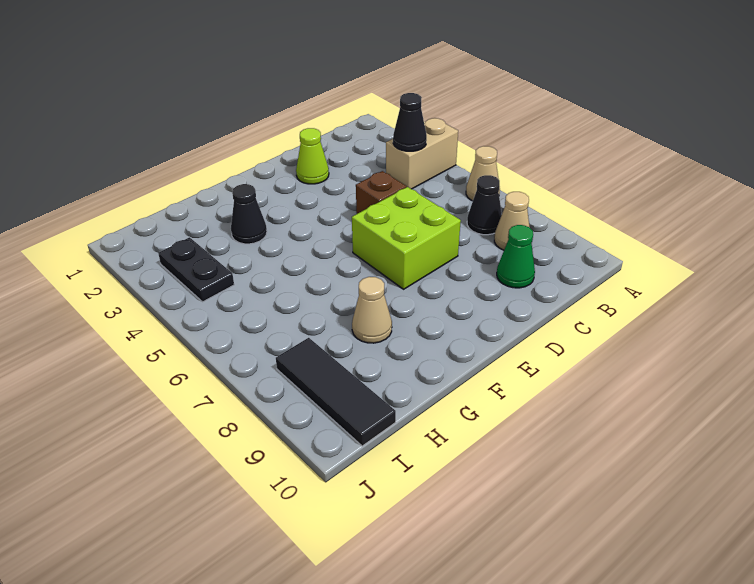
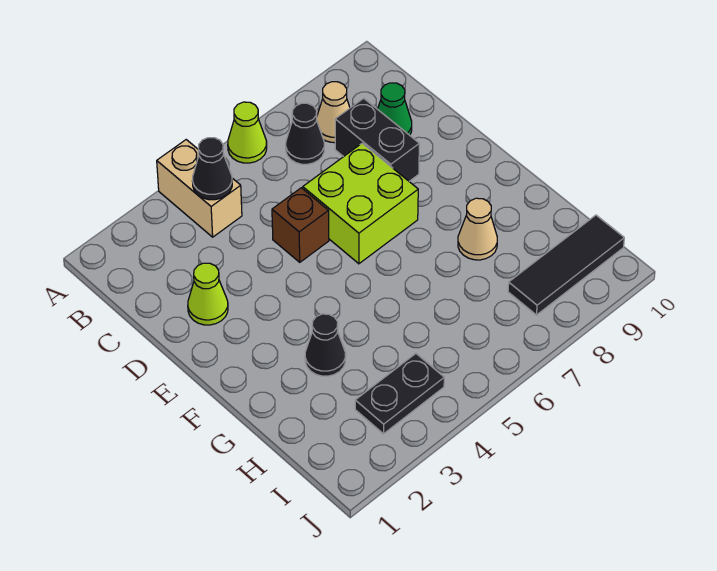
tan 1x1 cone [466,146,500,201] -> lime 1x1 cone [228,102,267,163]
none -> black 1x2 brick [335,98,419,181]

